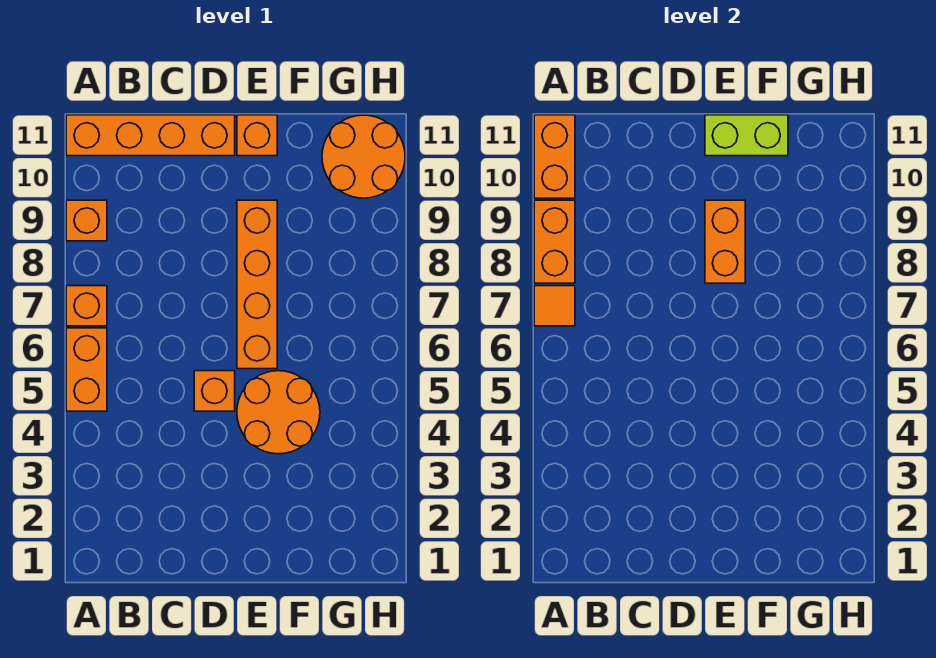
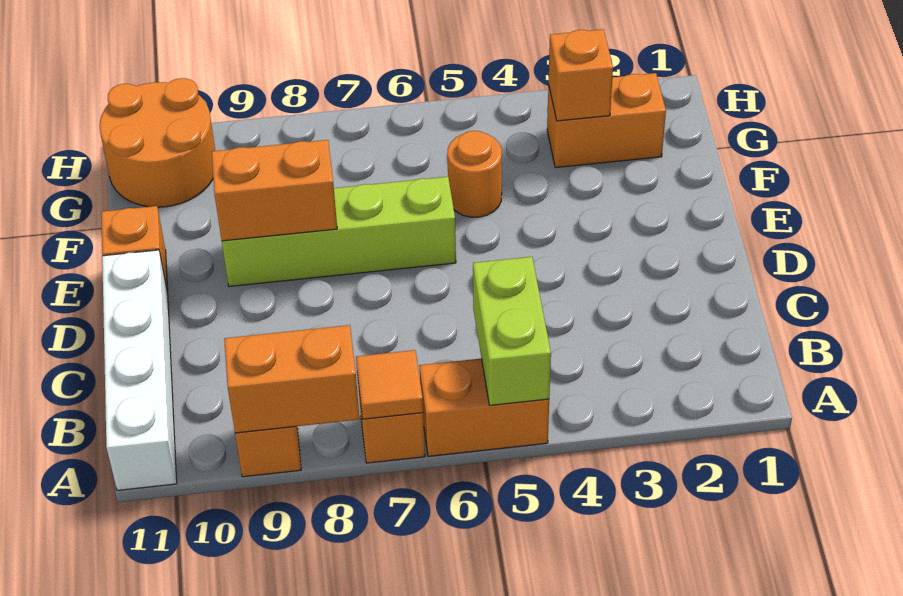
orange 1x2 brick [534,115,575,198] -> orange 1x2 brick moved to [547,73,666,168]
orange 1x4 brick [66,115,235,156] -> white 1x4 brick [102,250,177,490]
orange 1x1 brick [194,371,235,411] -> orange 1x1 brick moved to [549,29,613,121]
orange 2x2 round brick [237,371,320,454] -> orange 1x1 round brick [447,131,502,217]
orange 1x4 brick [237,200,277,369] -> lime 1x4 brick [222,177,456,286]
lime 1x2 brick [705,115,788,156] -> lime 1x2 brick moved to [473,257,551,405]

